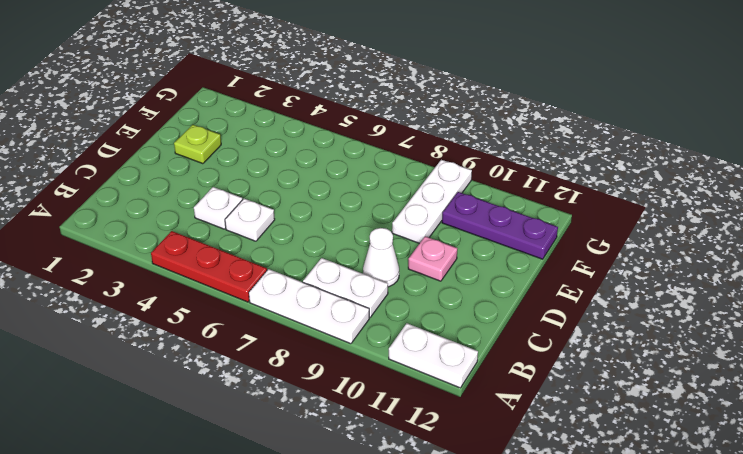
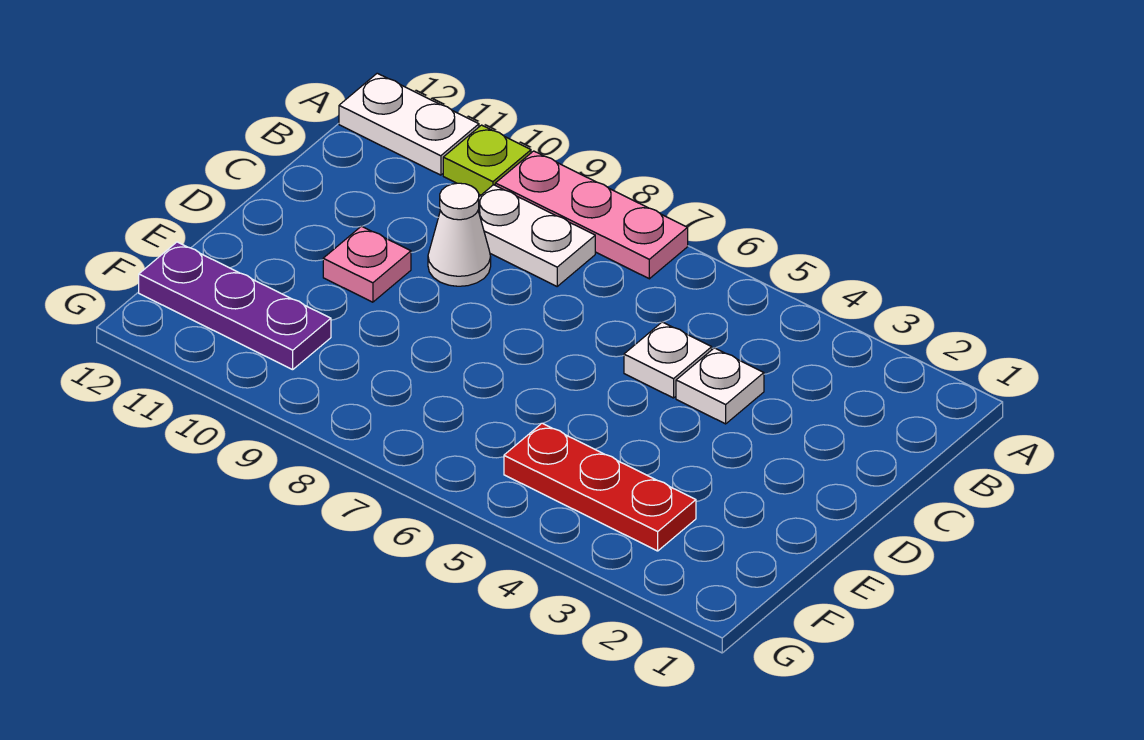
red 1x3 plate [151,231,267,302] -> red 1x3 plate moved to [504,423,696,551]
white 1x3 plate [249,269,369,344] -> pink 1x3 plate [495,151,688,279]
lime 1x1 plate [174,125,221,164] -> lime 1x1 plate moved to [443,125,531,195]
white 1x3 plate [392,160,472,244] -> none

